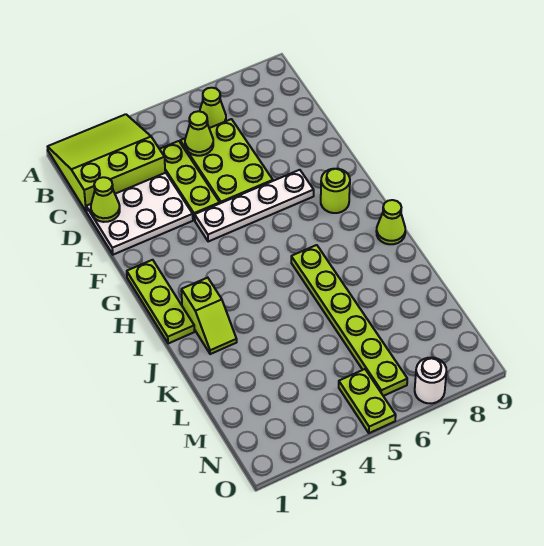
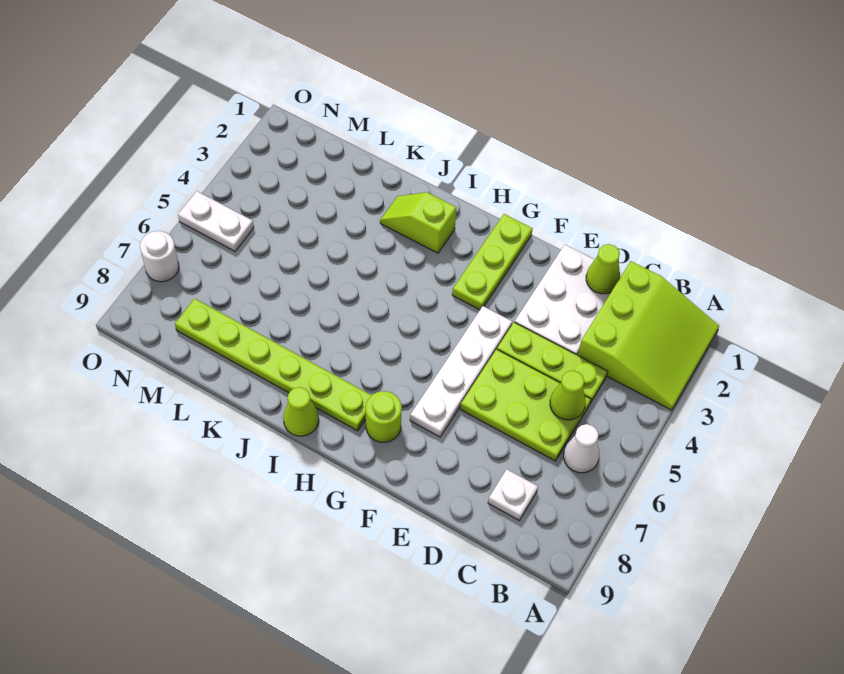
lime 1x1 cone [200,88,226,128] -> white 1x1 cone [564,424,599,473]
none -> white 1x1 plate [488,469,538,520]
lime 1x3 plate [127,260,195,344] -> lime 1x3 plate turned to [452,214,533,310]
lime 1x6 plate [291,245,407,396] -> lime 1x6 plate moved to [175,298,371,431]
lime 1x2 plate [339,369,396,433] -> white 1x2 plate [178,191,254,251]

